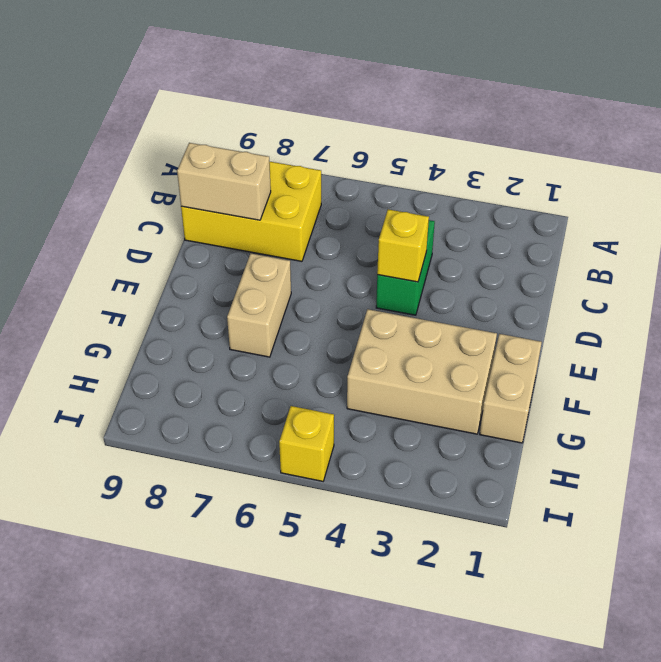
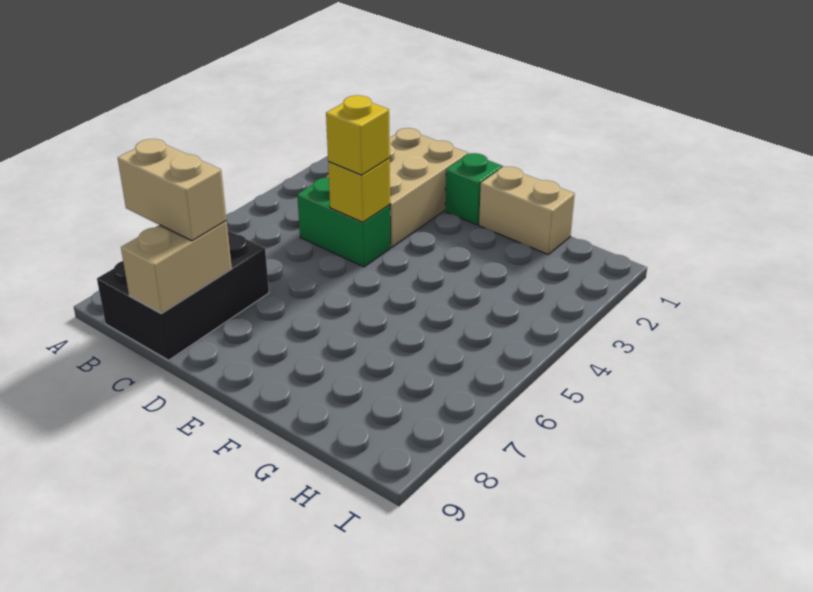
yellow 2x3 brick [181,161,321,261] -> black 2x3 brick [97,231,269,360]
none -> green 1x1 brick [445,153,503,225]
tan 1x2 brick [227,254,291,357] -> tan 1x2 brick moved to [118,139,226,241]
tan 2x3 brick [347,309,497,434] -> tan 2x3 brick moved to [326,128,468,247]
yellow 1x1 brick [279,406,334,481] -> yellow 1x1 brick moved to [326,95,390,175]

